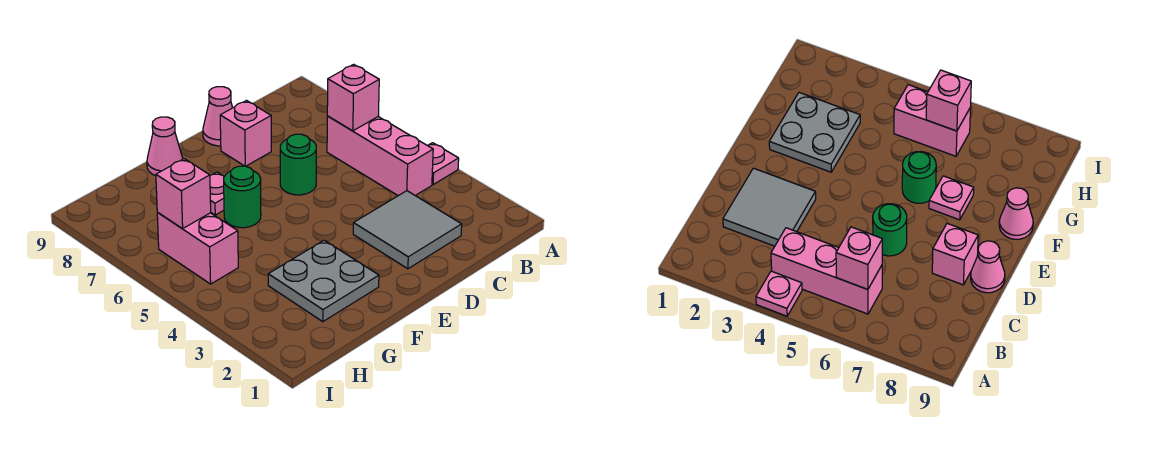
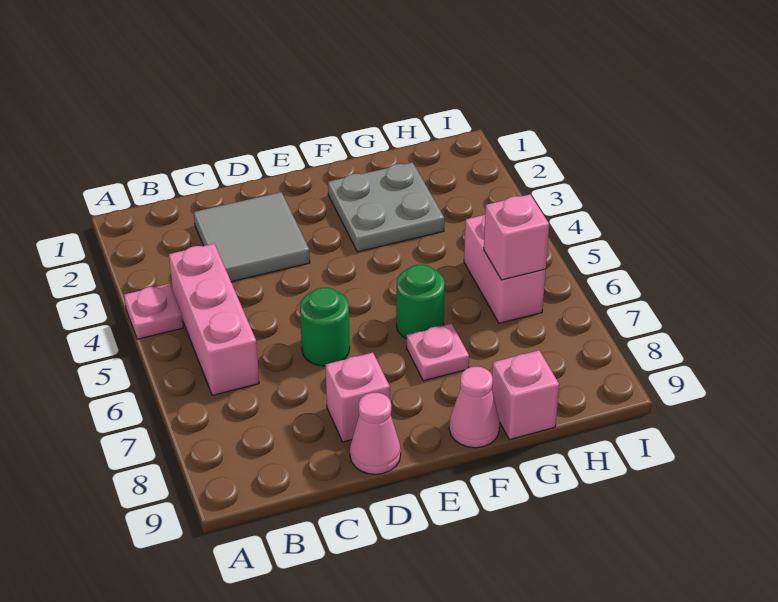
pink 1x1 brick [327,64,379,131] -> pink 1x1 brick moved to [492,350,559,440]

